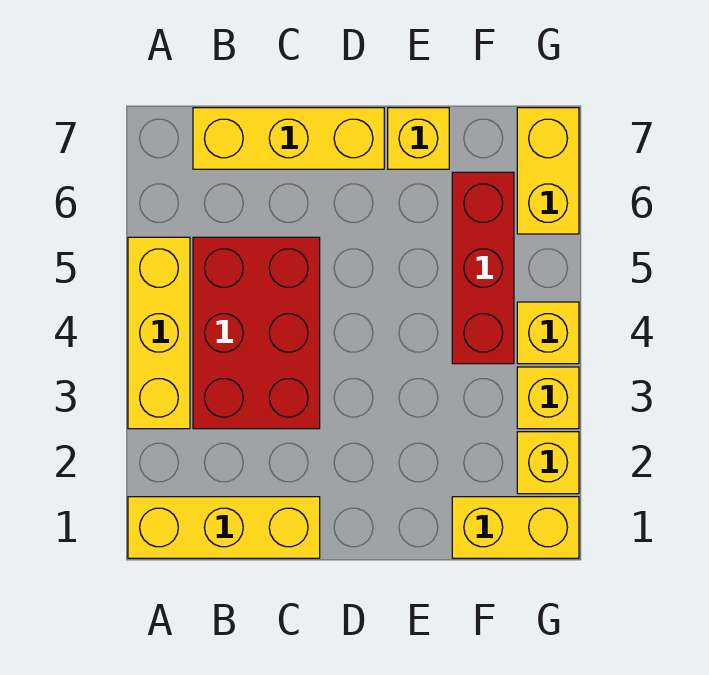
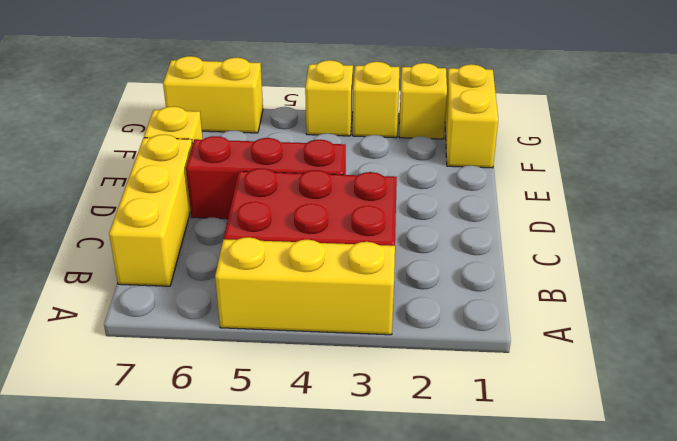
yellow 1x3 brick [128,497,320,558] -> none
red 1x3 brick [452,172,514,364] -> red 1x3 brick moved to [186,136,346,219]

